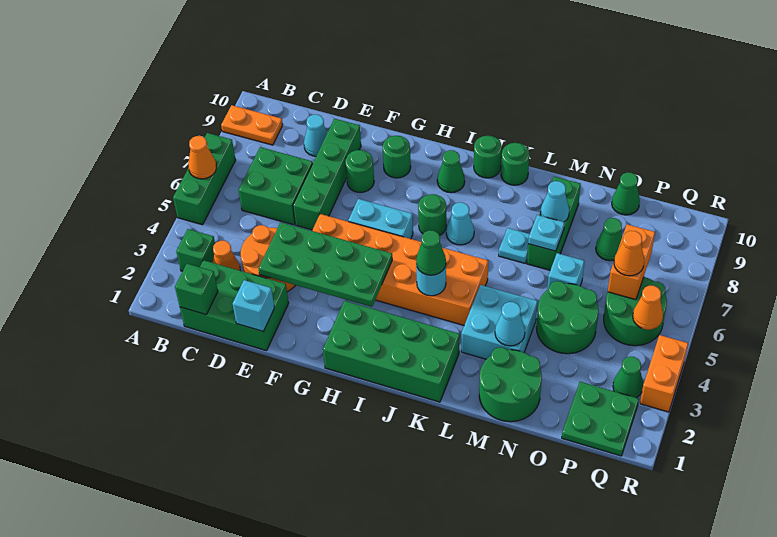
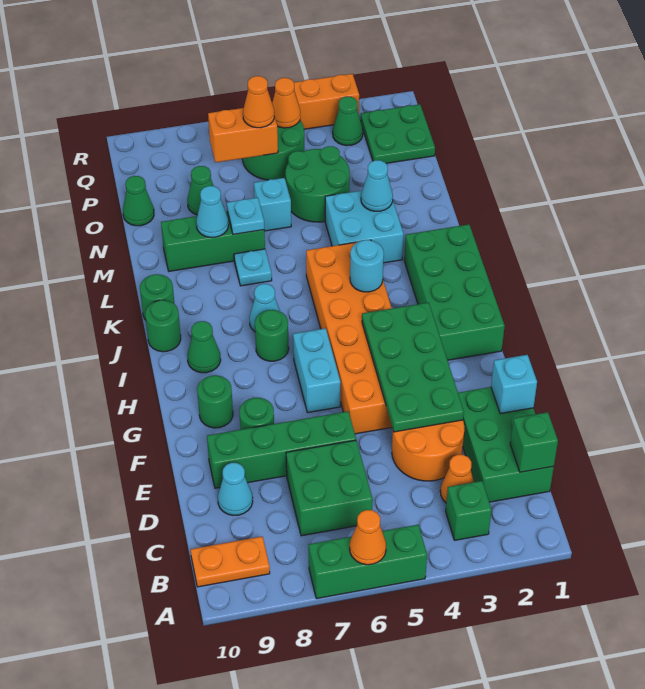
orange 1x2 plate [221,105,283,145] -> orange 1x2 plate turned to [191,537,270,587]
green 1x1 cone [416,230,446,275] -> none
green 2x2 round brick [479,347,542,422] -> none

